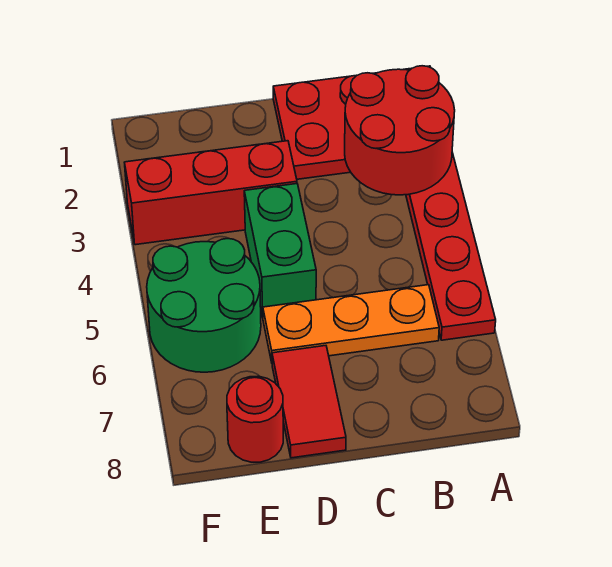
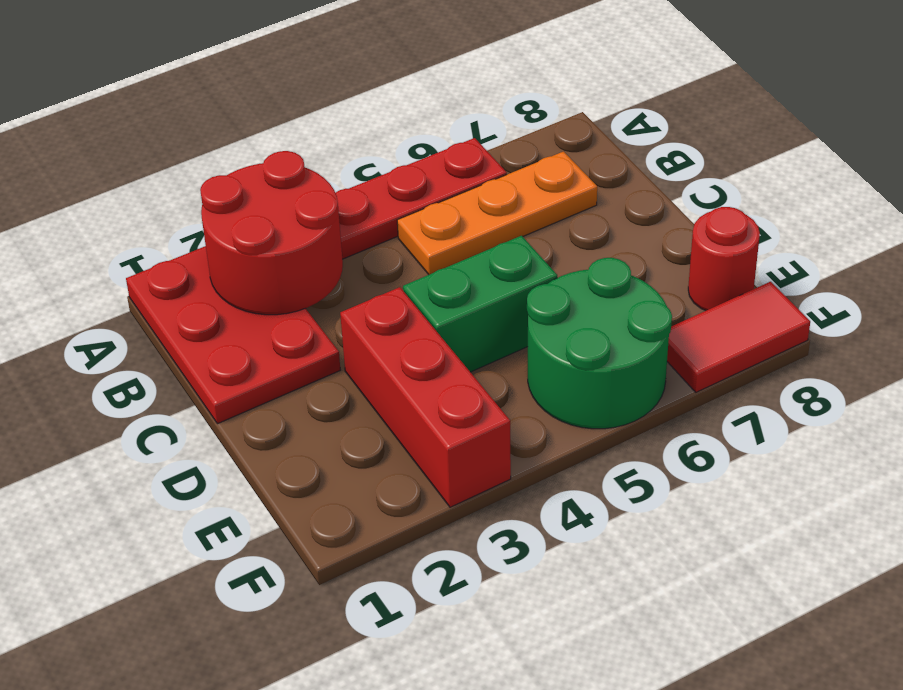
orange 1x3 plate [263,285,439,362] -> orange 1x3 plate turned to [397,152,597,275]
red 1x2 tile [272,346,346,458] -> red 1x2 tile moved to [667,282,810,392]

